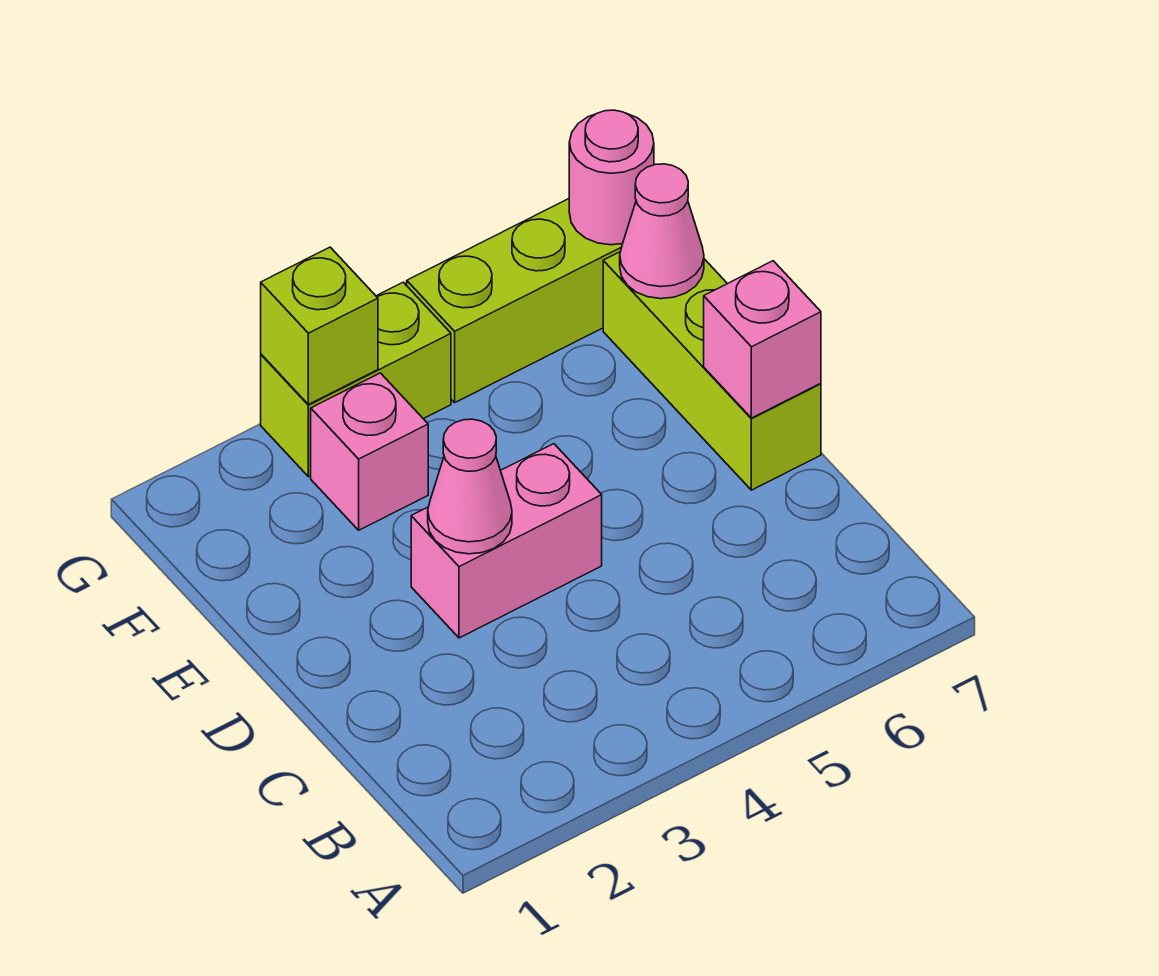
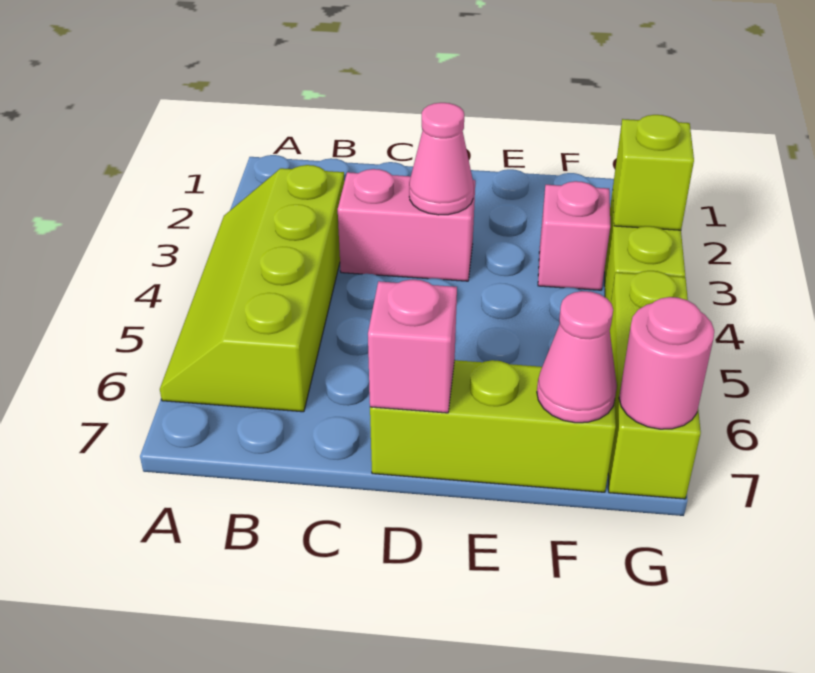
none -> lime 2x4 slope [160,165,344,412]
pink 1x2 brick [411,444,602,638] -> pink 1x2 brick turned to [338,169,475,281]

